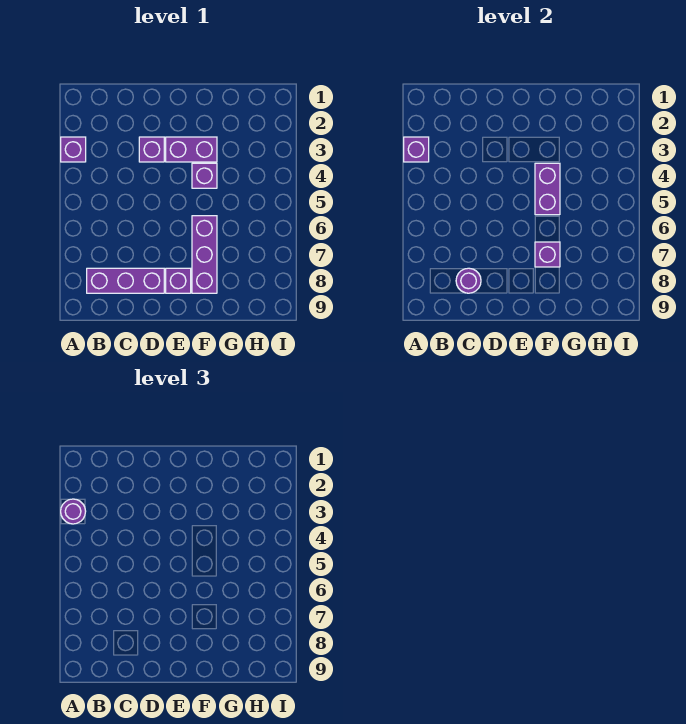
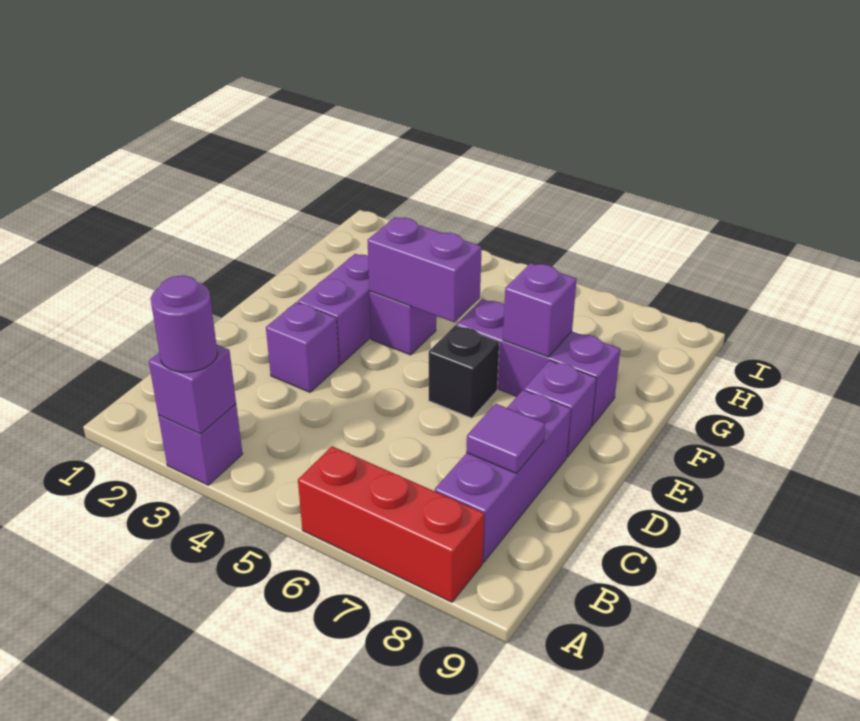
none -> red 1x3 brick [298,446,484,602]
purple 1x1 round brick [456,268,481,293] -> purple 1x1 tile [466,404,545,474]
none -> black 1x1 brick [429,325,499,418]

